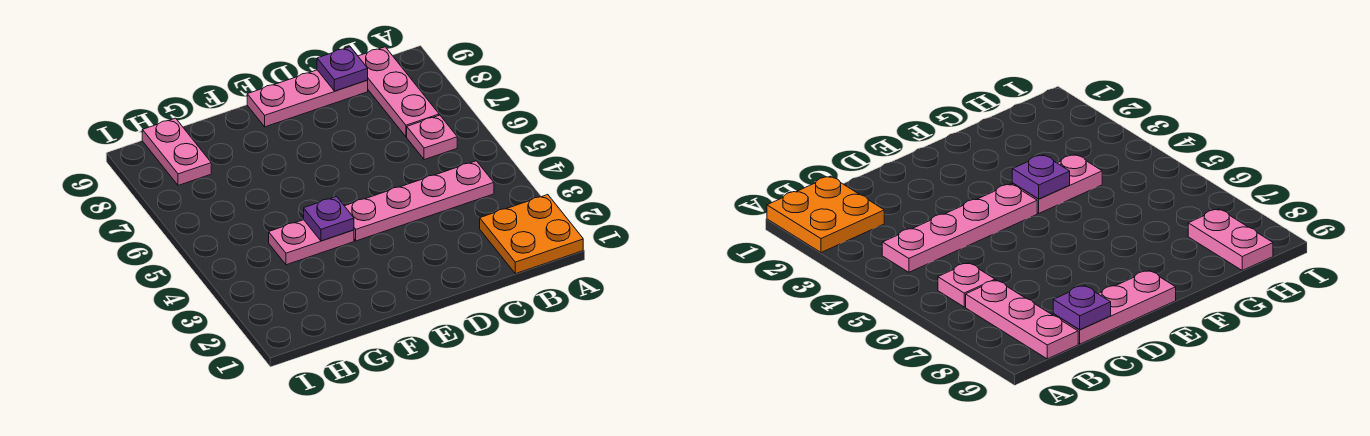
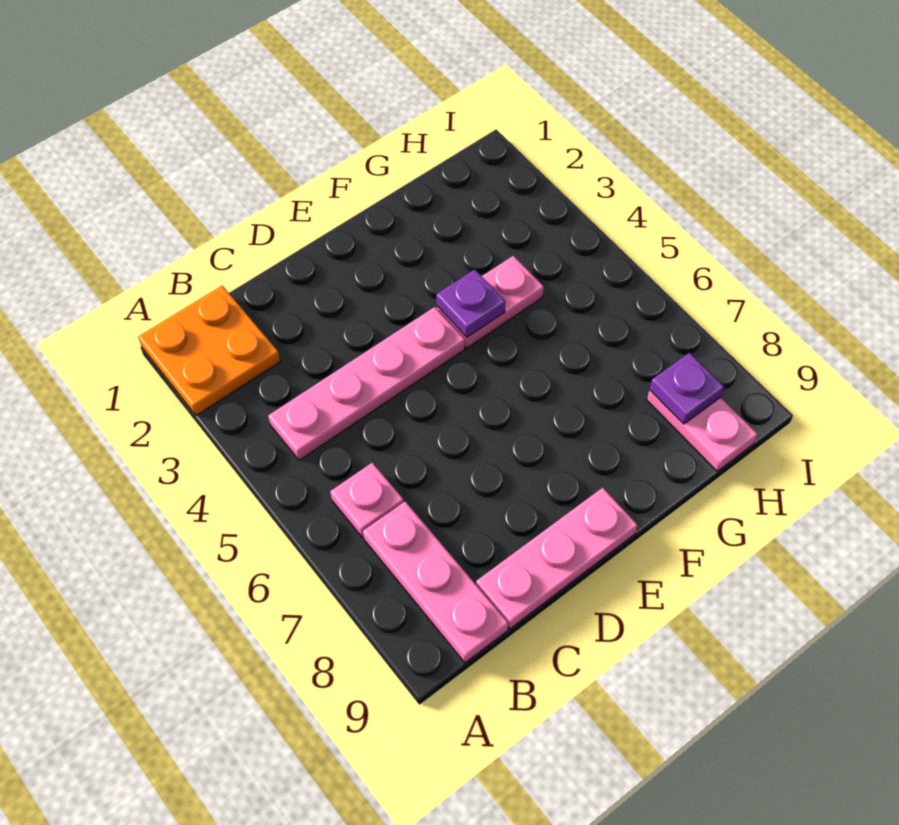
purple 1x1 plate [317,47,368,91] -> purple 1x1 plate moved to [650,353,724,424]

